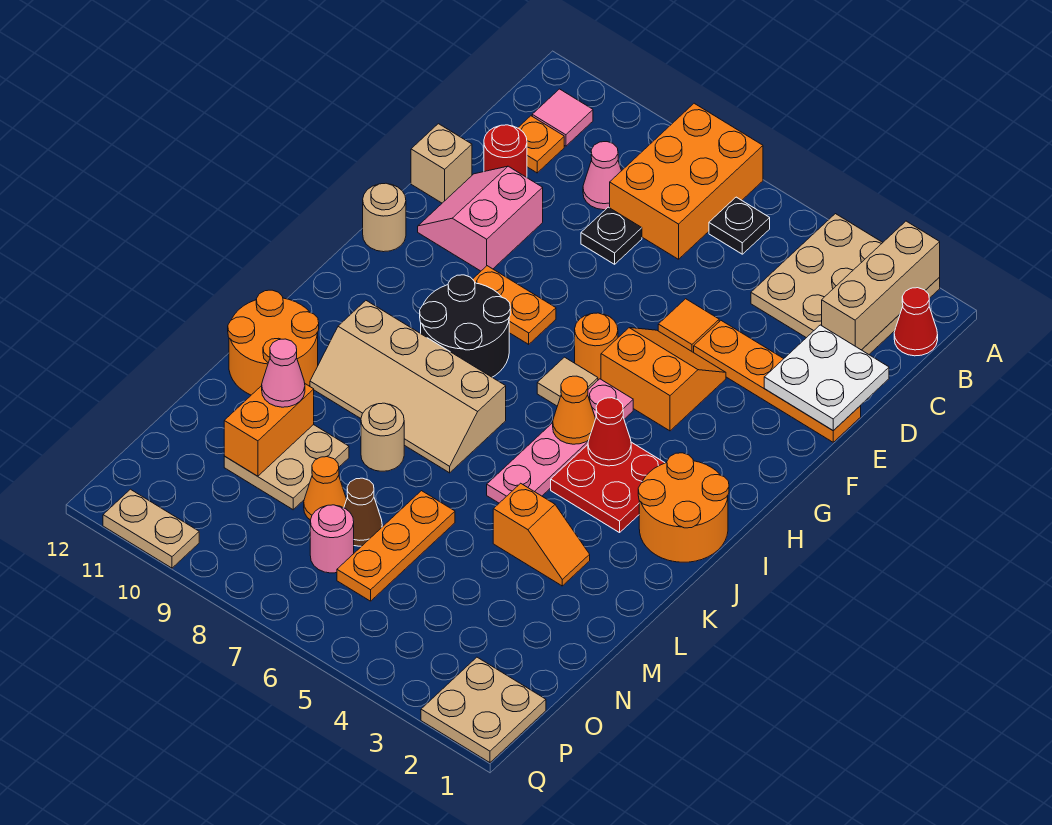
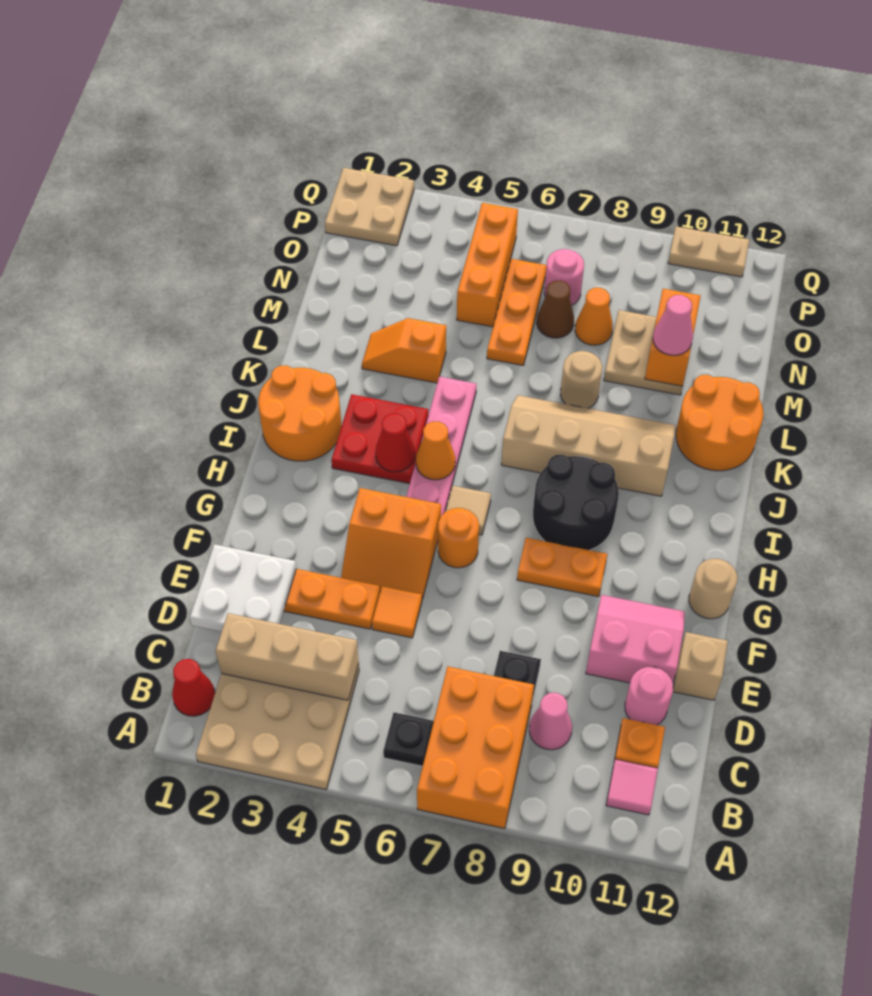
tan 1x3 brick [822,221,940,350] -> tan 1x3 brick turned to [216,613,359,700]
red 1x1 round brick [484,125,527,177] -> pink 1x1 round brick [625,667,673,725]
pink 2x2 slope [418,166,543,271] -> pink 2x2 slope turned to [586,595,685,683]
none -> orange 1x3 brick [457,203,518,327]

